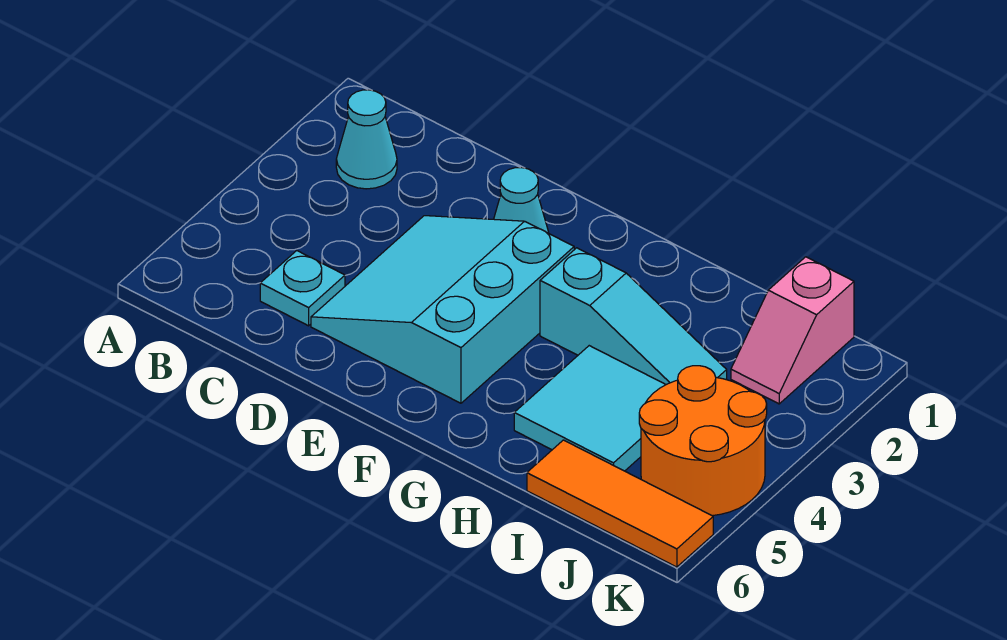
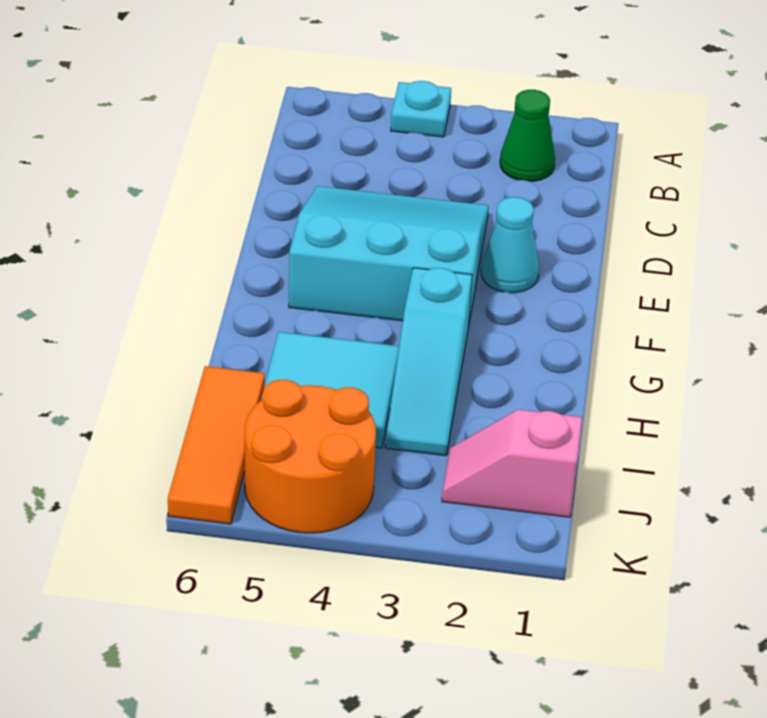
cyan 1x1 cone [336,90,397,189] -> green 1x1 cone [500,90,555,181]
cyan 1x1 plate [260,251,345,326] -> cyan 1x1 plate moved to [391,81,451,137]

